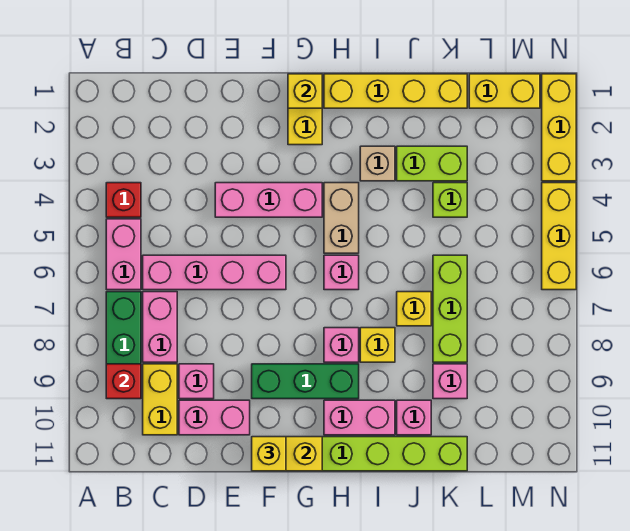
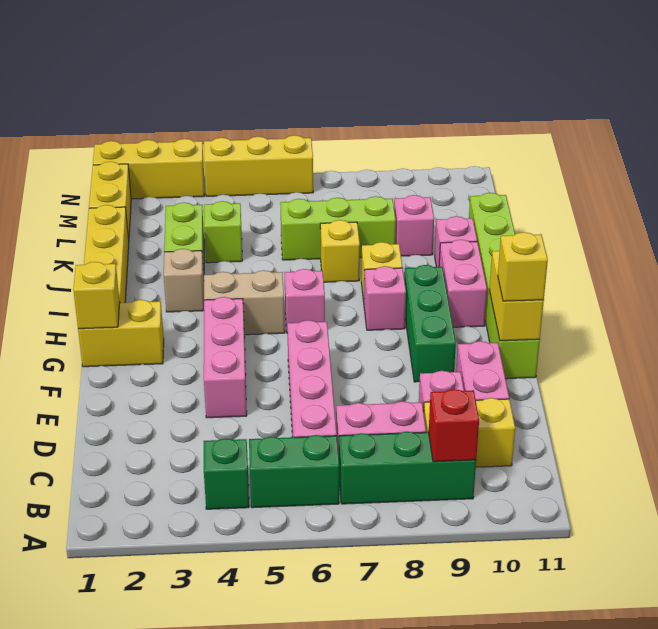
red 1x1 brick [106,183,141,217] -> green 1x1 brick [204,439,249,509]
pink 1x2 brick [106,219,141,290] -> green 1x2 brick [249,435,339,508]

